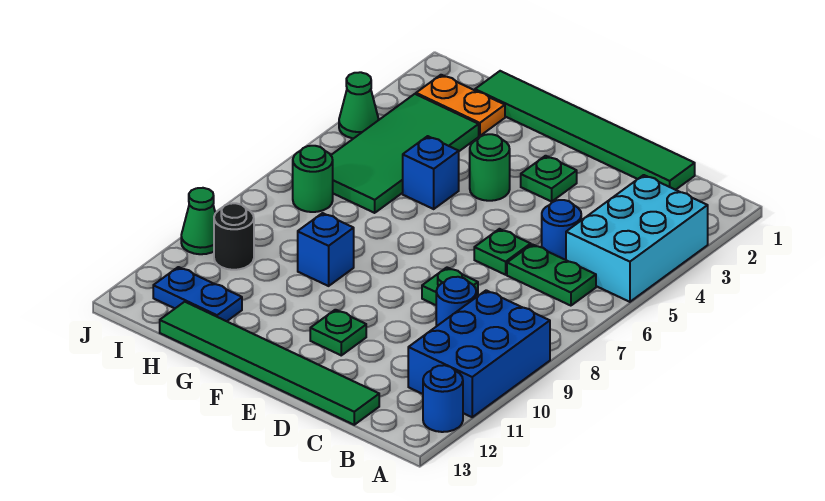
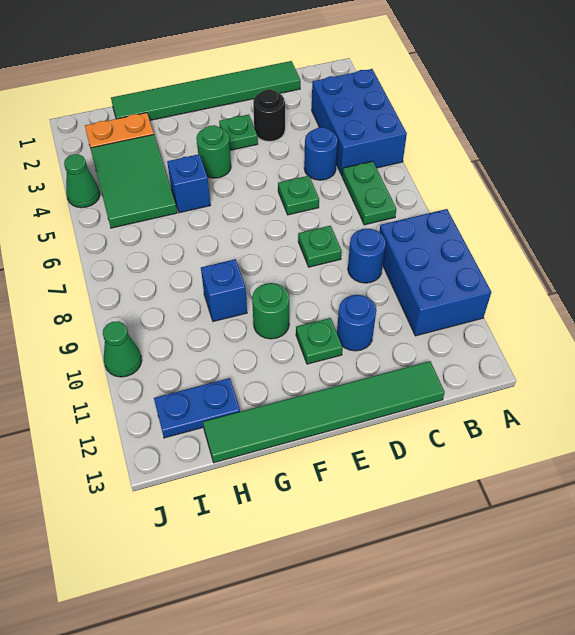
cyan 2x3 brick [566,175,708,302] -> blue 2x3 brick [312,69,407,175]
blue 1x1 round brick [423,365,463,432] -> blue 1x1 round brick moved to [337,295,376,351]
green 1x2 plate [507,244,596,306] -> green 1x2 plate turned to [342,161,396,225]
green 2x4 tile [331,94,479,213] -> green 2x3 tile [91,135,177,228]
green 1x1 round brick [293,146,333,212] -> green 1x1 round brick moved to [252,283,289,339]
black 1x1 round brick [214,203,254,270] -> black 1x1 round brick moved to [253,89,285,141]

